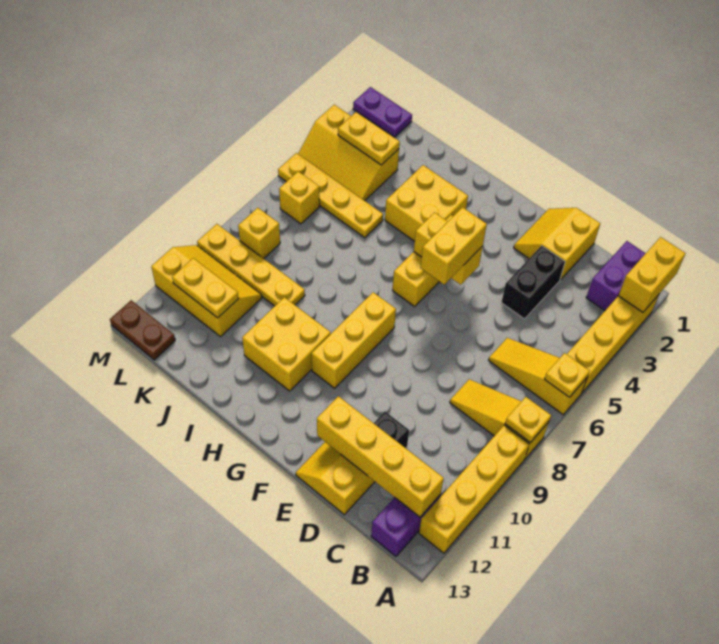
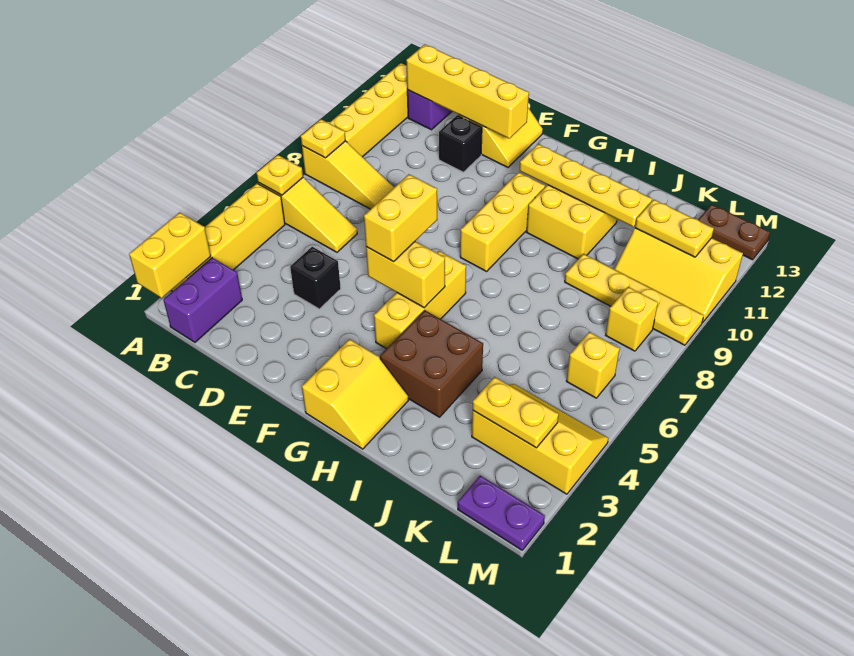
yellow 2x2 slope [514,208,600,280] -> yellow 2x2 slope moved to [302,339,409,449]
black 1x2 brick [501,246,565,319] -> black 1x1 brick [290,247,341,309]
yellow 2x2 brick [385,165,468,241] -> brown 2x2 brick [380,310,483,417]
yellow 1x4 plate [278,153,383,238] -> yellow 1x4 plate moved to [520,144,652,227]

